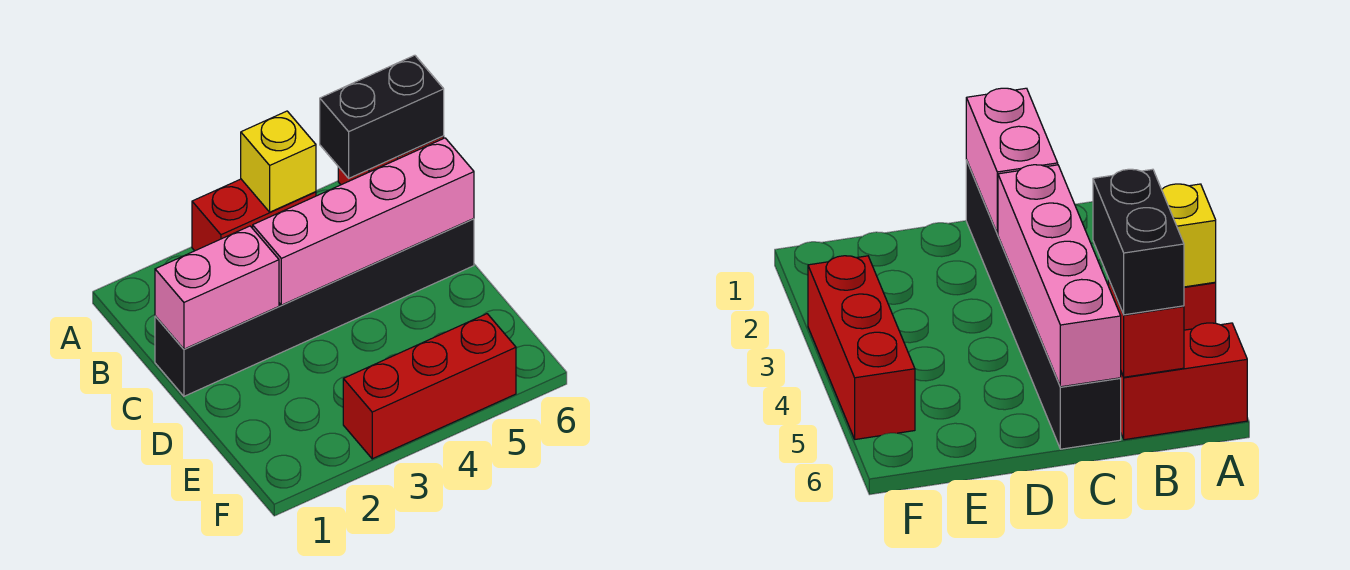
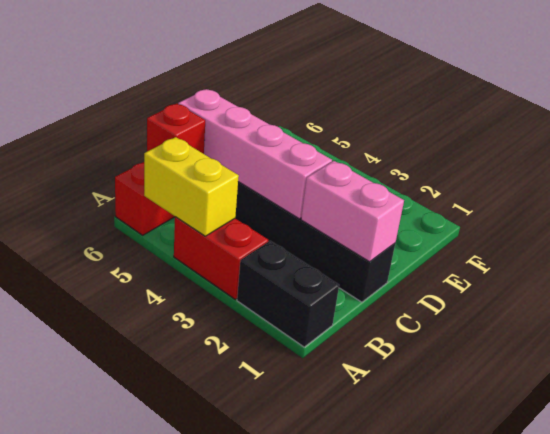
yellow 1x1 brick [241,111,316,212] -> yellow 1x2 brick [144,137,239,236]
black 1x2 brick [320,55,444,178] -> black 1x2 brick moved to [237,241,339,347]
red 1x3 brick [343,314,516,459] -> none

